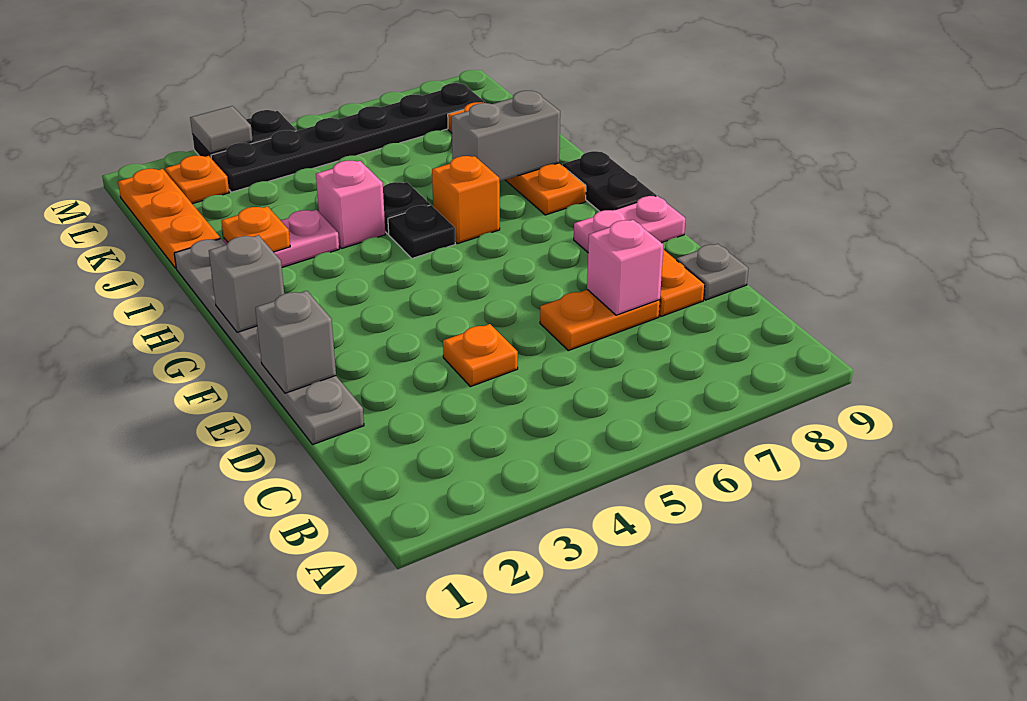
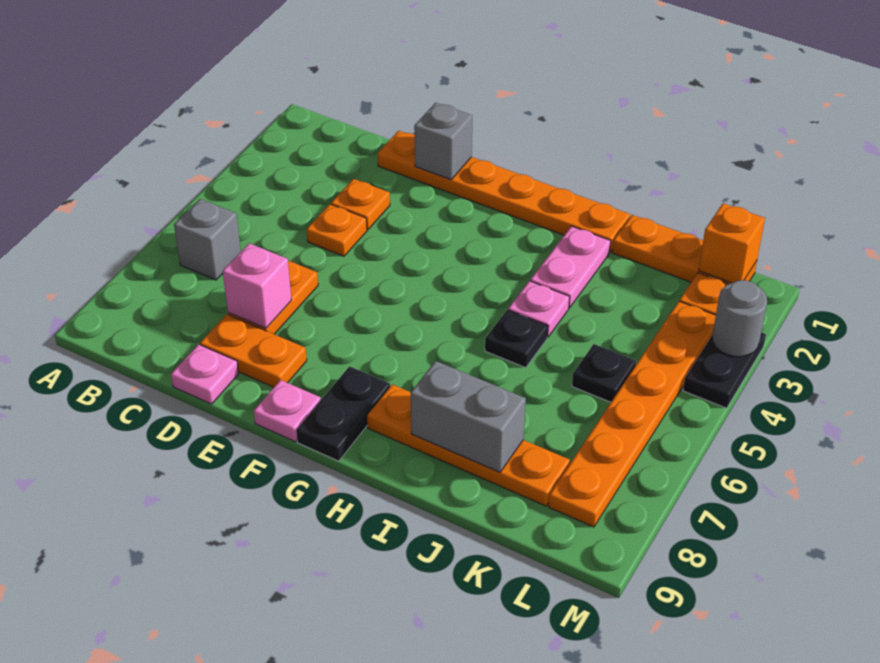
grey 1x6 plate [174,239,364,445] -> orange 1x6 plate [377,131,630,252]
grey 1x1 plate [677,244,748,300] -> pink 1x1 plate [171,344,239,404]
pink 1x2 plate [574,196,685,252] -> pink 1x1 plate [254,380,321,442]
grey 1x1 brick [209,235,284,332] -> grey 1x1 brick moved to [174,199,241,280]
black 1x2 plate [563,151,656,211] -> black 1x2 plate turned to [296,366,390,461]
black 1x1 plate [388,205,455,258] -> black 1x1 plate moved to [572,344,636,402]
orange 1x1 brick [432,156,500,244] -> orange 1x1 brick moved to [699,203,765,283]
orange 1x1 plate [221,206,290,252] -> orange 1x1 plate moved to [331,179,390,230]
pink 1x1 brick [316,161,385,248] -> pink 1x1 plate [508,281,570,337]
grey 1x2 brick [451,91,560,182] -> grey 1x2 brick turned to [410,361,526,472]
black 1x6 plate [211,83,485,192] -> orange 1x6 plate [549,301,716,527]
grey 1x1 tile [190,106,253,153] -> grey 1x1 round brick [712,280,767,357]

